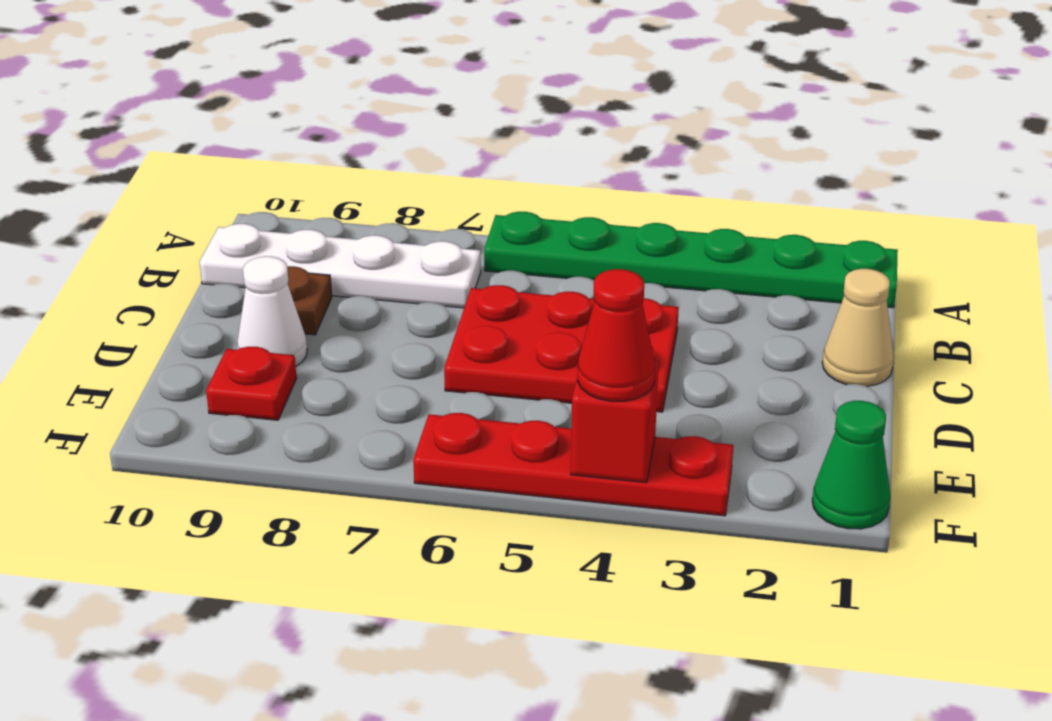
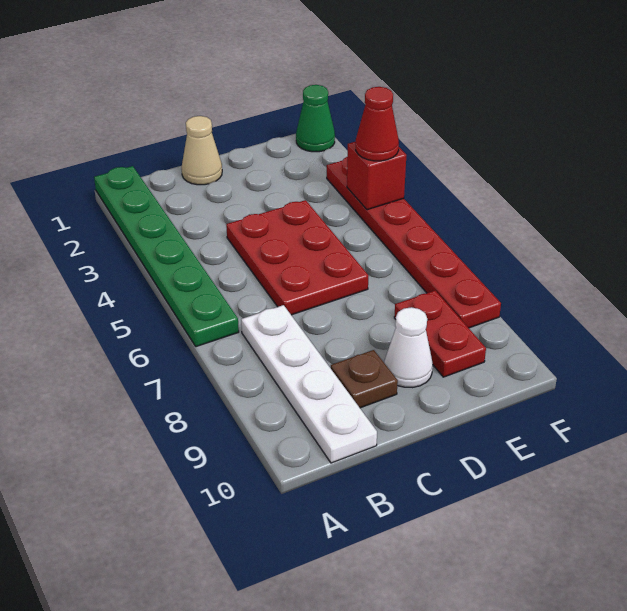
red 1x1 plate [206,347,297,420] -> red 1x2 plate [394,291,486,377]
red 1x4 plate [413,413,733,516] -> red 1x6 plate [327,157,501,328]

